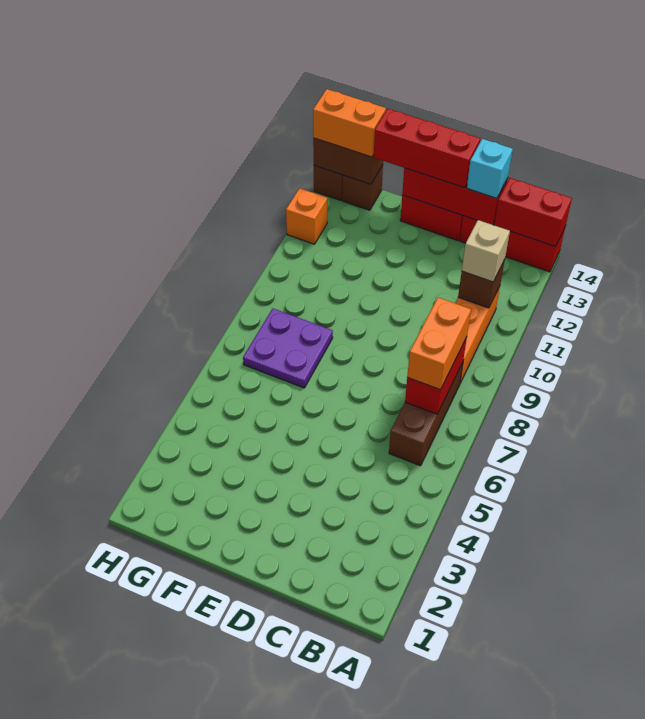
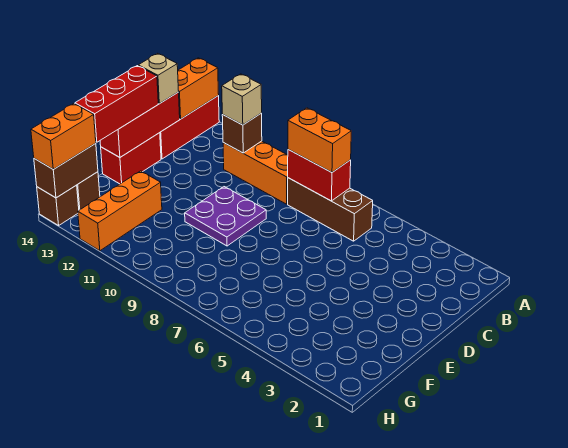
red 1x2 brick [494,178,572,247] -> orange 1x2 brick [178,58,219,119]
cyan 1x1 brick [467,139,513,198] -> tan 1x1 brick [138,53,179,104]
purple 2x2 plate [243,308,333,388] -> purple 2x2 plate moved to [185,187,266,246]
orange 1x1 brick [286,188,327,244] -> orange 1x3 brick [78,171,162,251]

